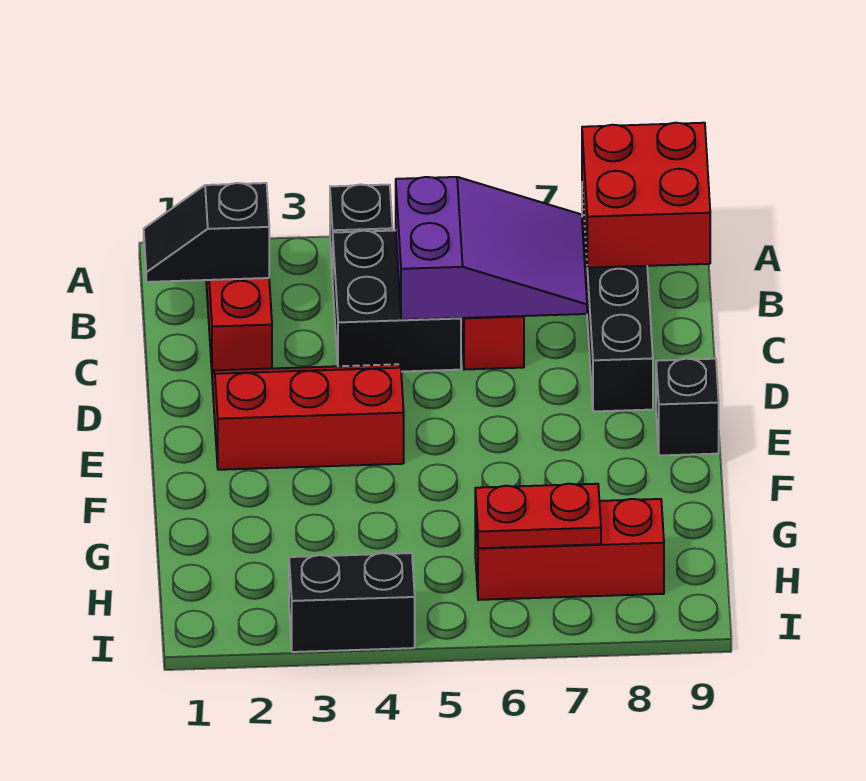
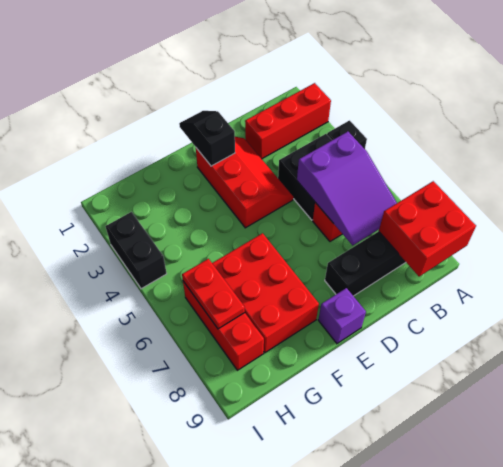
black 1x2 slope [144,183,269,282] -> black 1x2 slope moved to [179,111,235,166]
black 1x1 brick [656,359,719,456] -> purple 1x1 brick [318,288,366,344]
none -> red 2x3 brick [212,233,319,353]

